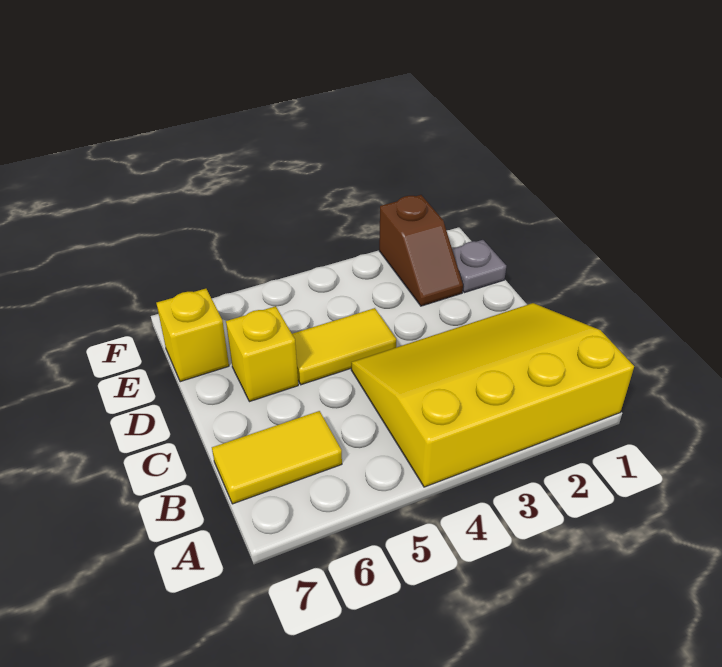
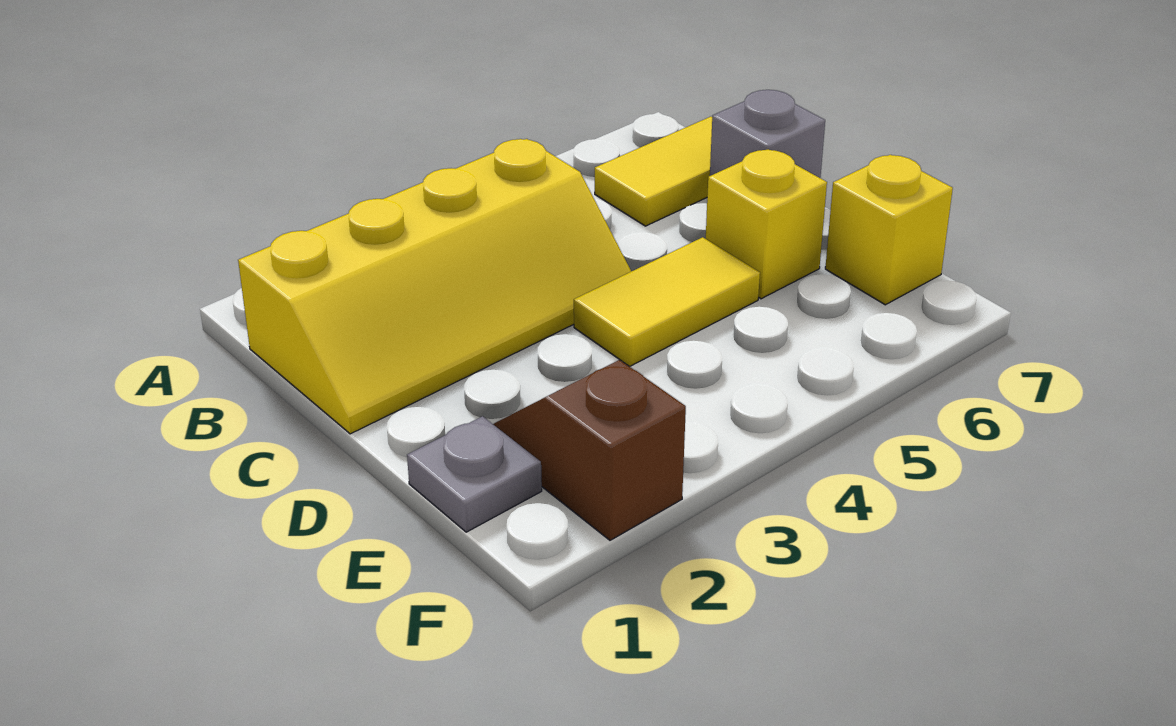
yellow 3x4 slope [351,303,634,487] -> yellow 2x4 slope [238,139,631,434]
none -> grey 1x1 brick [710,90,825,178]

